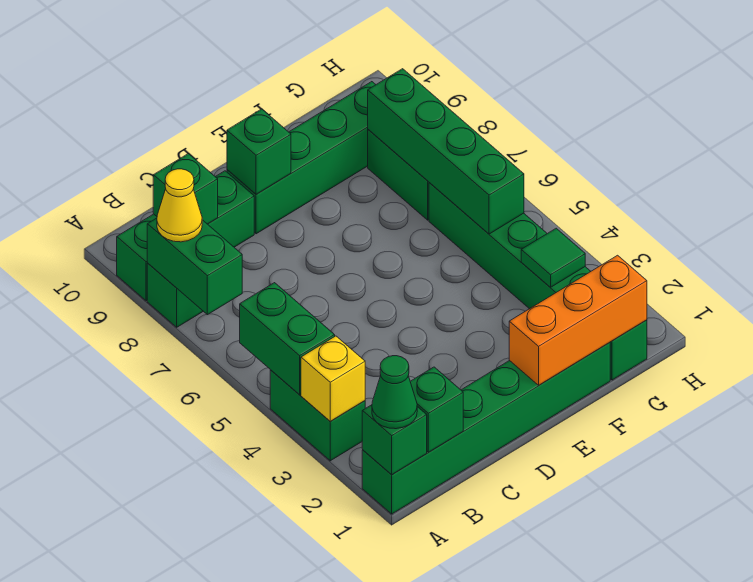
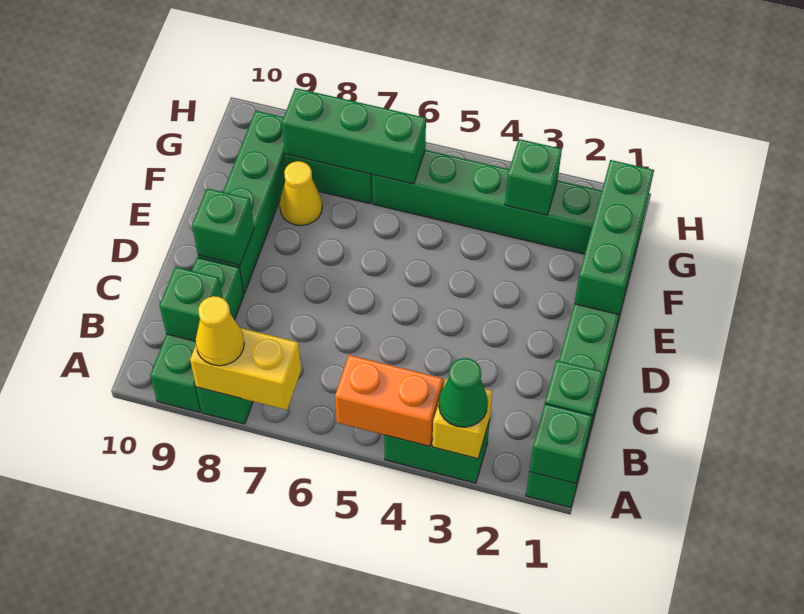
green 1x1 cone [372,356,417,429] -> green 1x1 cone moved to [439,358,488,427]
green 1x2 brick [240,283,335,394] -> orange 1x2 brick [335,355,443,446]
green 1x2 brick [147,218,242,315] -> yellow 1x2 brick [190,328,301,410]
orange 1x3 brick [509,255,647,385] -> green 1x3 brick [574,160,654,314]
none -> yellow 1x1 cone [280,161,322,226]
green 1x1 tile [521,228,585,287] -> green 1x1 brick [505,139,562,215]
green 1x4 brick [368,69,524,234] -> green 1x3 brick [282,88,426,184]

